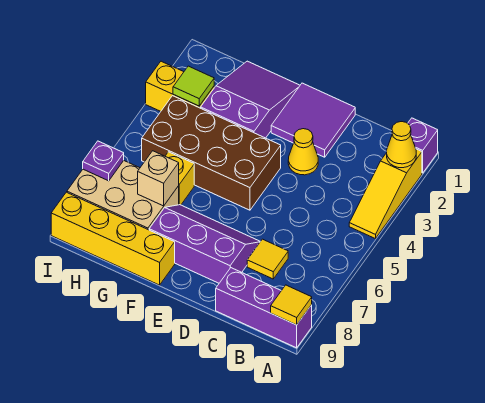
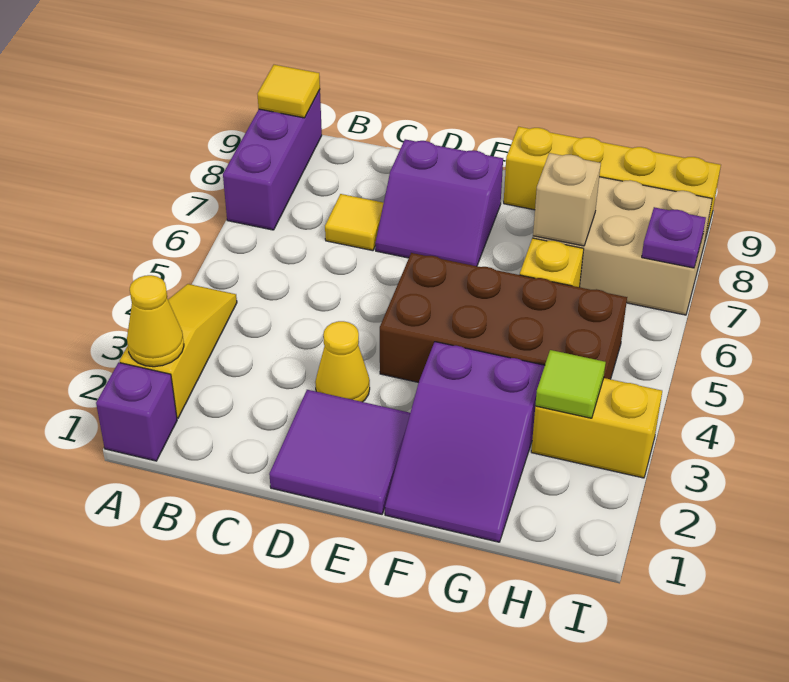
purple 1x3 brick [216,268,312,348] -> purple 1x3 brick turned to [223,90,322,230]
purple 2x3 slope [149,205,260,283] -> purple 2x2 slope [375,139,503,266]

